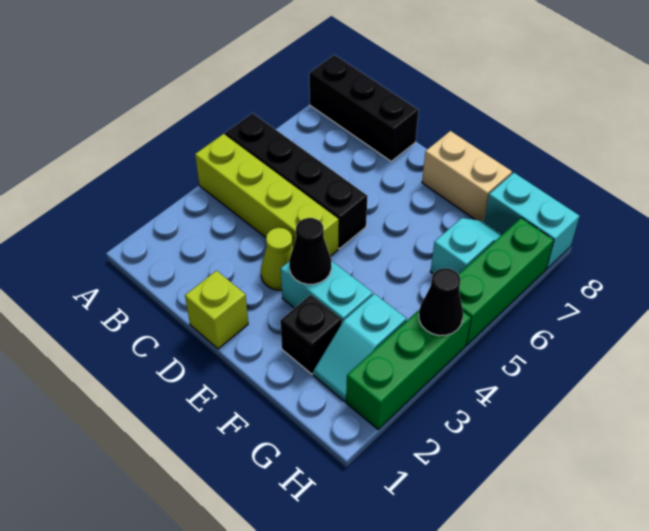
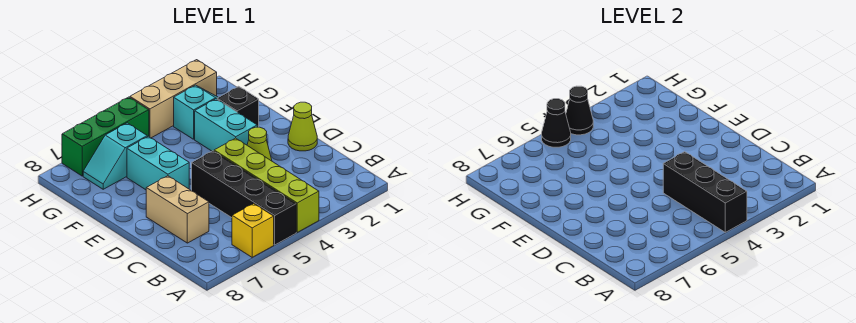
none -> yellow 1x1 brick [232,204,274,257]
black 1x3 brick [309,55,419,161] -> black 1x3 brick moved to [663,152,747,232]
lime 1x1 brick [185,271,248,349] -> lime 1x1 cone [288,102,317,151]
black 1x1 cone [289,218,331,284] -> black 1x1 cone moved to [542,99,571,147]
tan 1x2 brick [422,131,512,221] -> tan 1x2 brick moved to [146,176,209,243]
cyan 1x2 brick [484,173,580,269] -> cyan 1x2 brick moved to [127,136,189,190]
green 1x3 brick [346,310,471,429] -> tan 1x3 brick [130,60,217,138]

